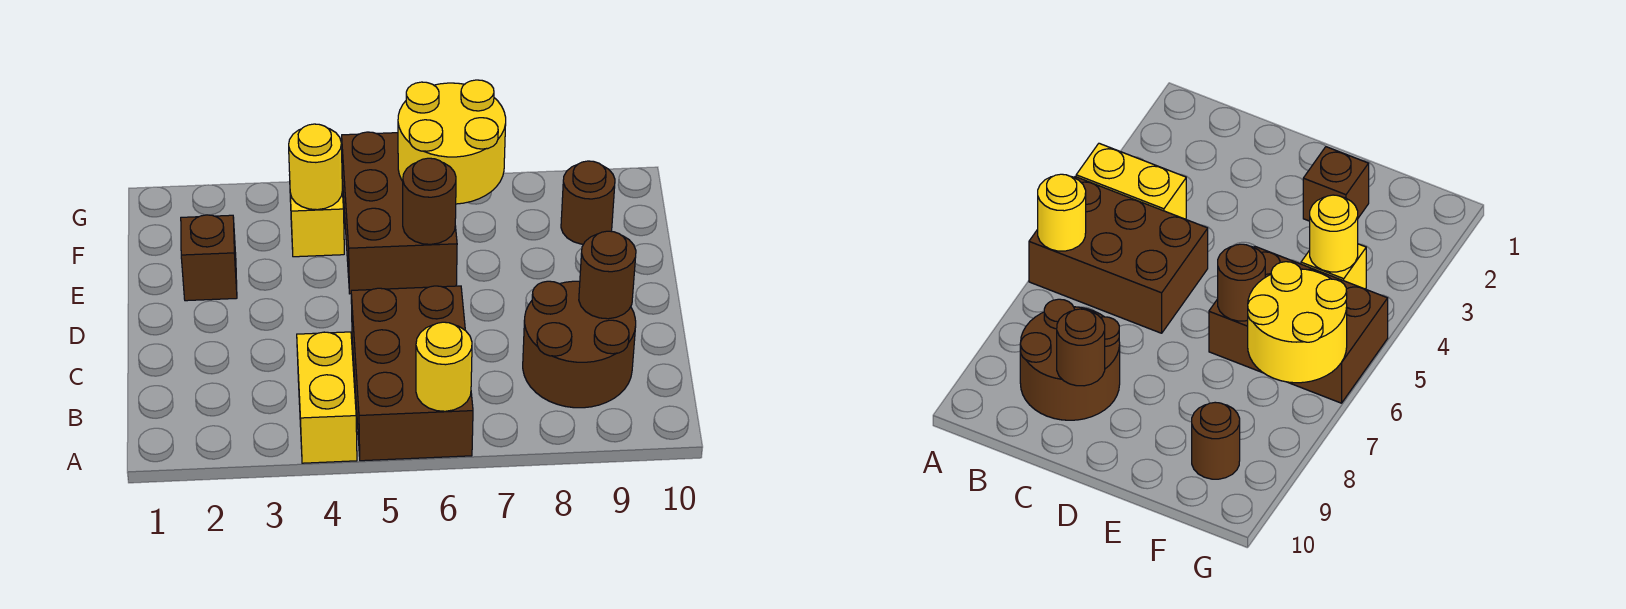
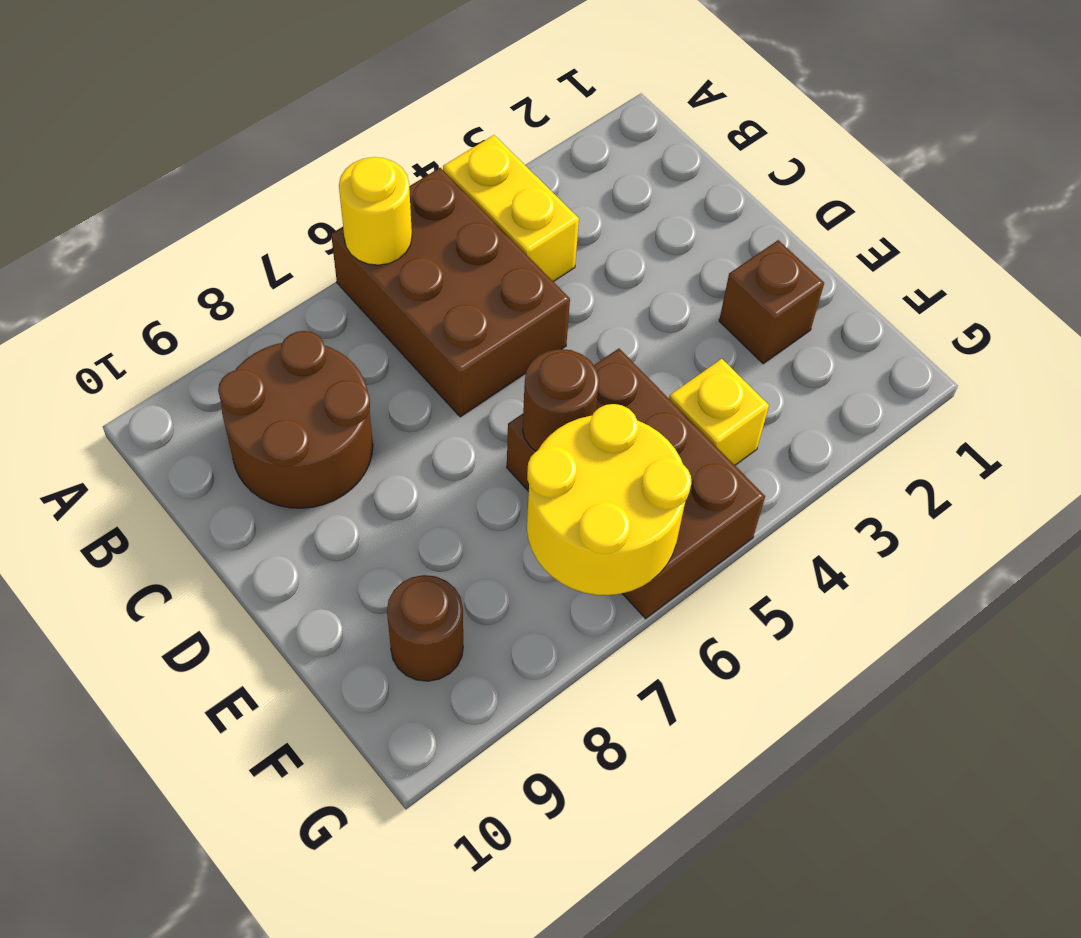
brown 1x1 round brick [579,231,636,319] -> none
yellow 1x1 round brick [289,124,342,210] -> none

